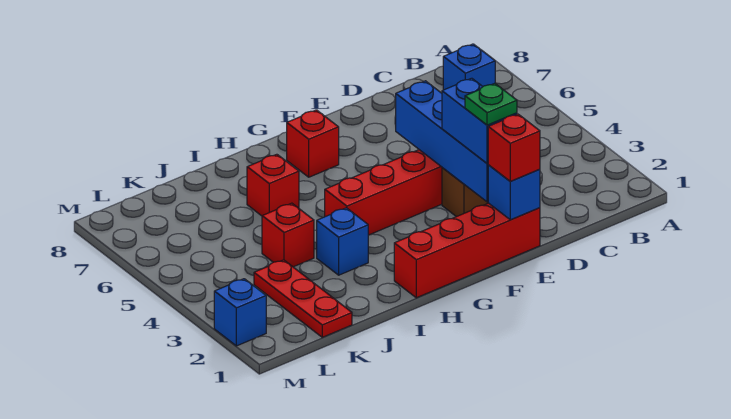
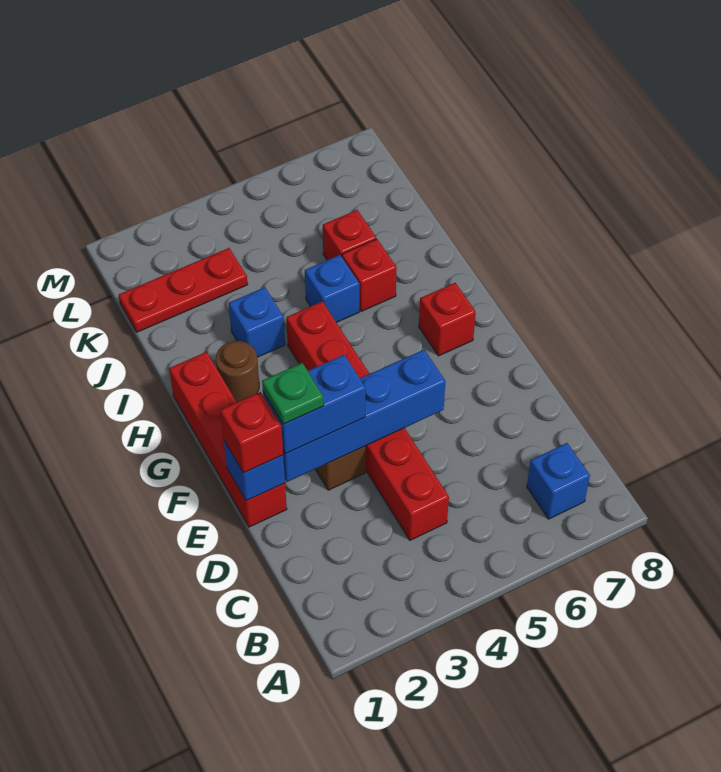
none -> brown 1x1 round brick [216,341,259,402]
red 1x1 brick [262,203,314,267] -> red 1x1 brick moved to [323,210,376,260]
blue 1x1 brick [214,279,266,346] -> blue 1x1 brick moved to [305,255,359,323]

